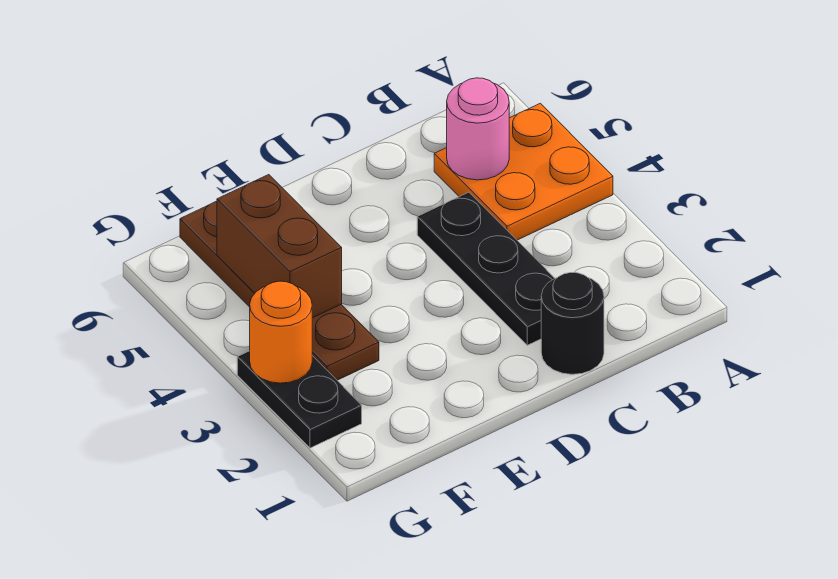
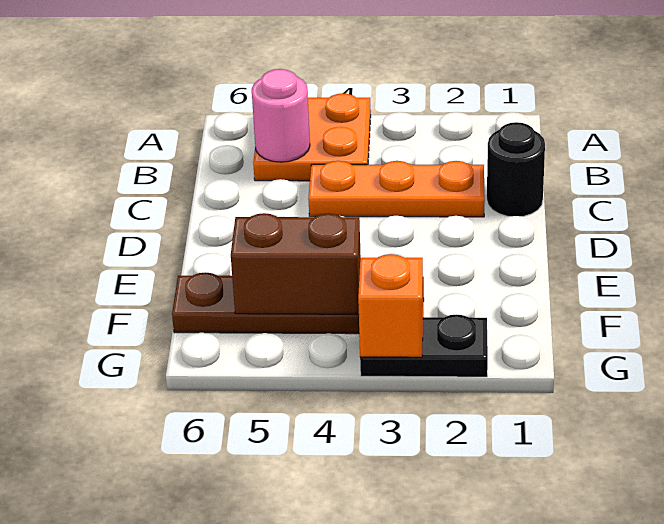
black 1x3 plate [417,192,555,345] -> orange 1x3 plate [308,161,485,217]
orange 1x1 round brick [250,281,312,383] -> orange 1x1 brick [358,254,423,357]

